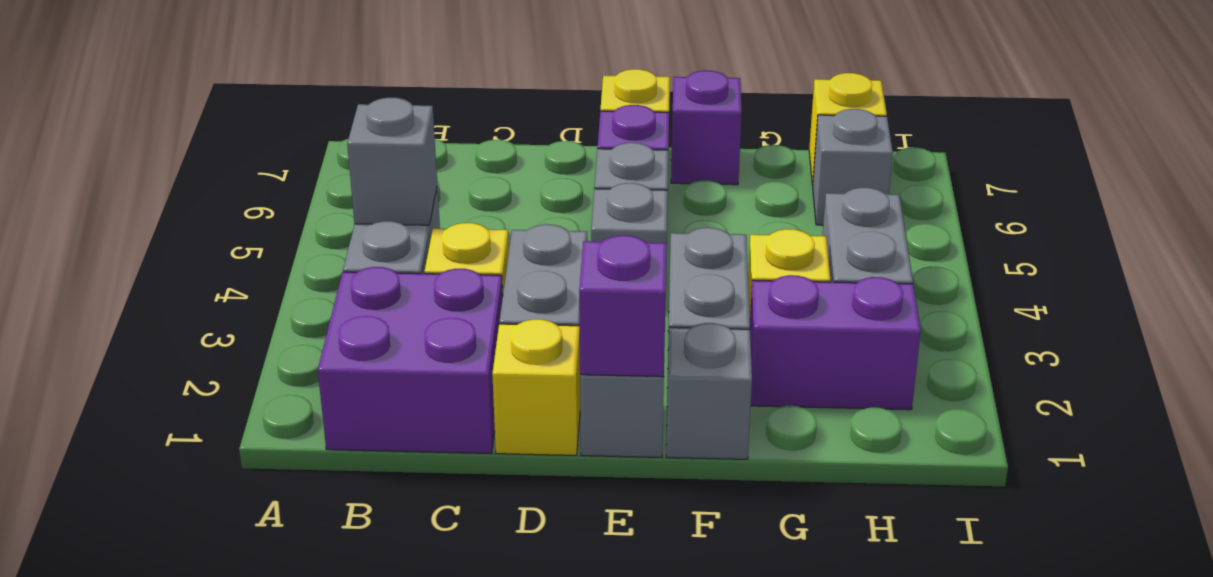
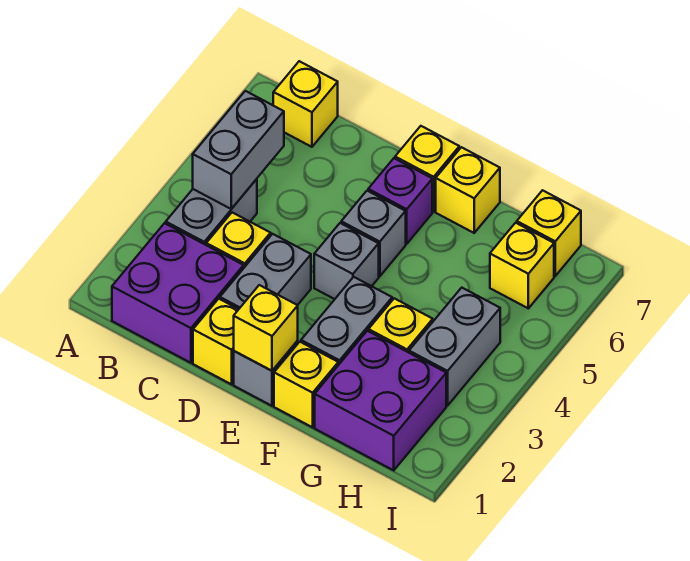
grey 1x1 brick [347,98,437,225] -> grey 1x2 brick [193,91,284,209]
none -> yellow 1x1 brick [273,61,338,147]
purple 1x1 brick [579,235,667,377] -> yellow 1x1 brick [234,285,298,371]
grey 1x1 brick [666,323,752,459] -> yellow 1x1 brick [274,342,338,427]
purple 1x1 brick [671,70,742,185] -> yellow 1x1 brick [436,147,500,233]
purple 1x2 brick [750,275,921,410] -> purple 2x2 brick [315,331,446,470]
grey 1x1 brick [812,109,893,225] -> yellow 1x1 brick [490,223,554,308]

